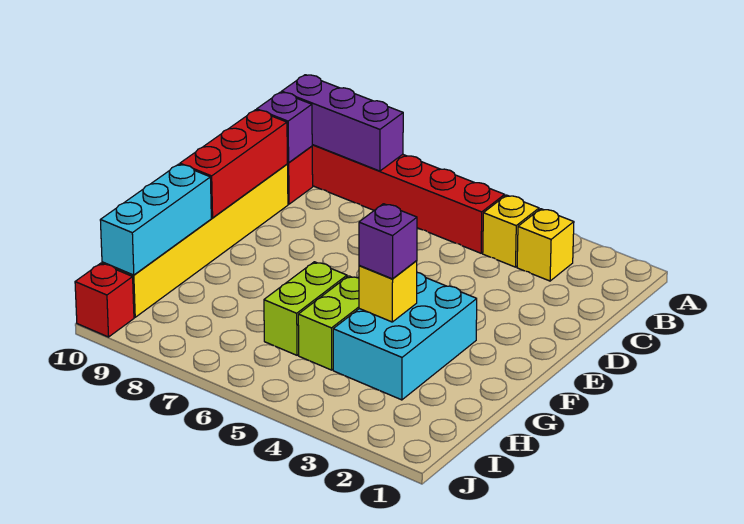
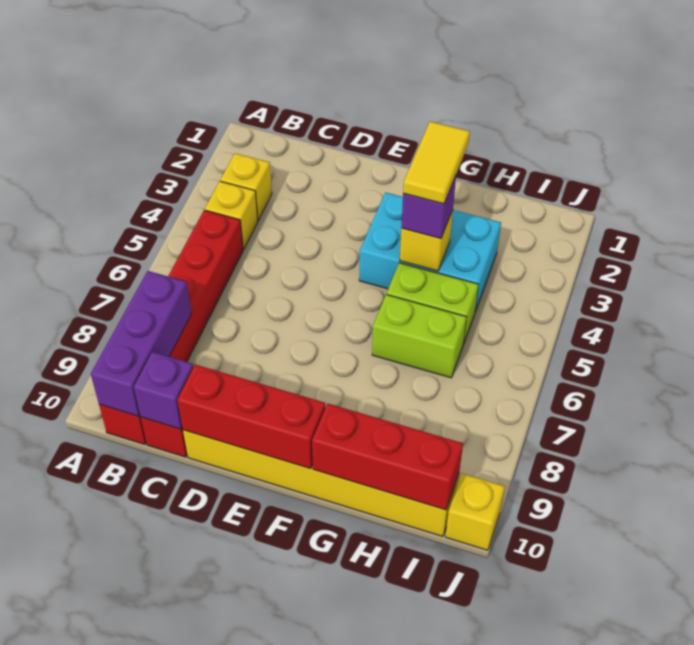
none -> yellow 1x2 tile [403,121,470,204]
cyan 1x3 brick [100,164,211,275] -> red 1x3 brick [312,404,463,510]
red 1x1 brick [75,263,134,337] -> yellow 1x1 brick [445,474,505,550]

